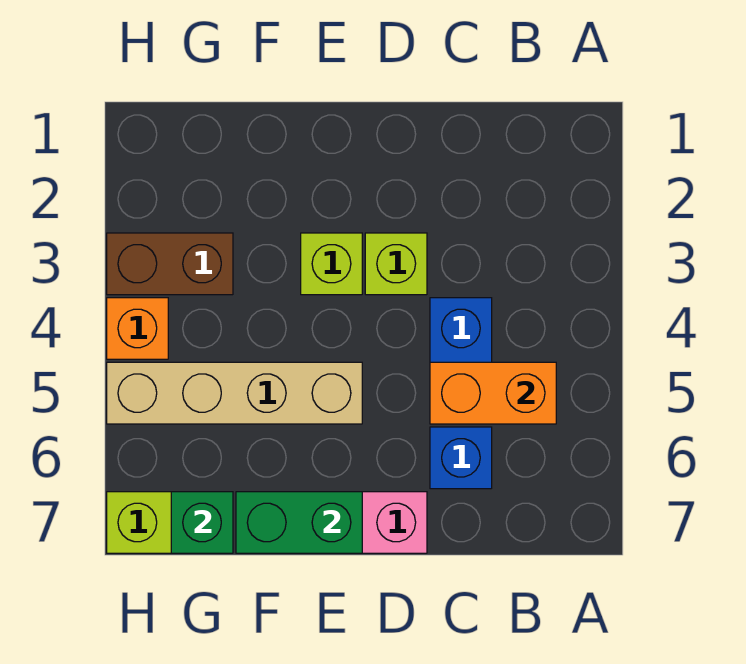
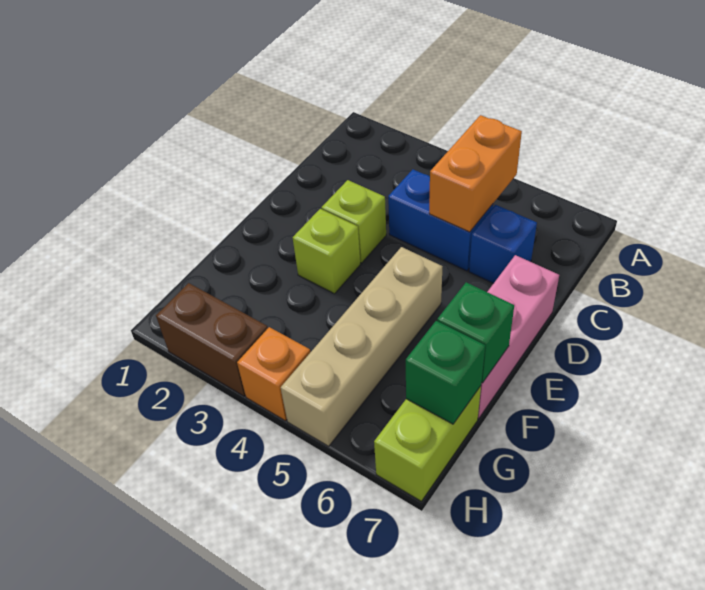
green 1x2 brick [236,492,362,553] -> green 1x1 brick [437,282,514,383]
brown 1x2 brick [107,233,233,295] -> brown 1x2 brick turned to [156,283,268,396]

